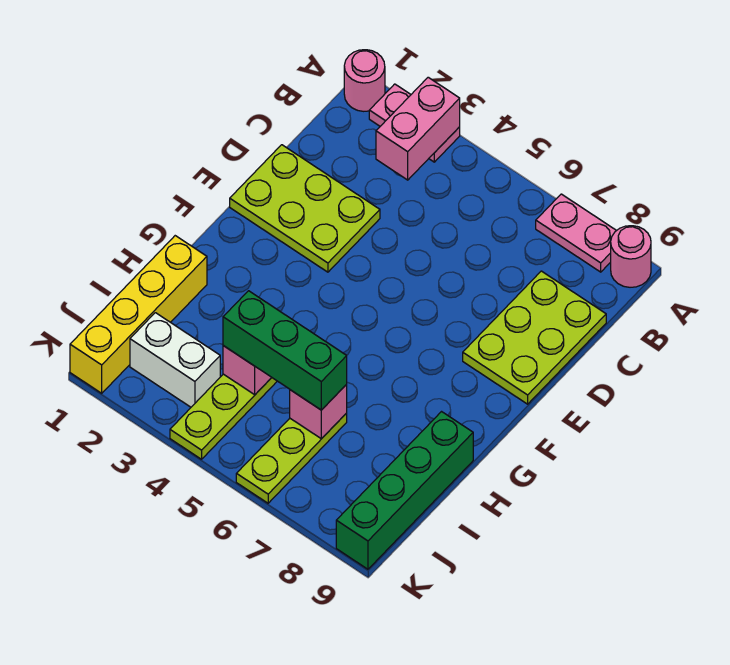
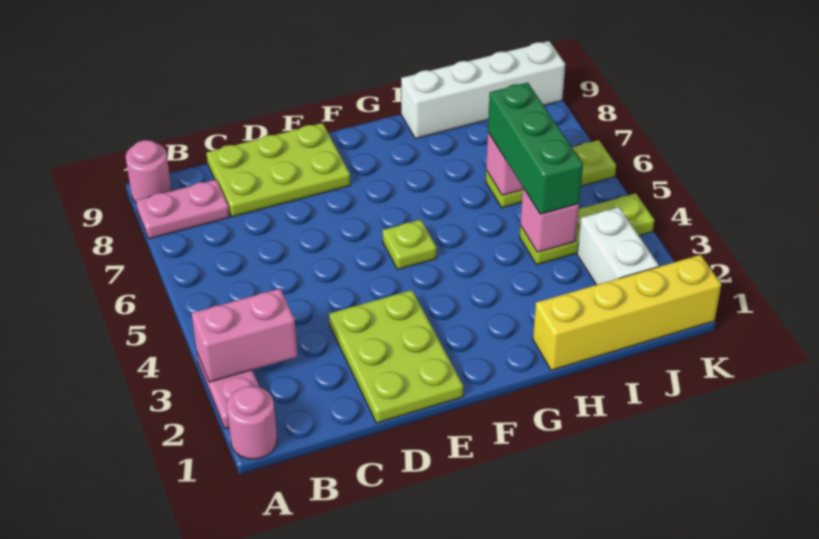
pink 1x2 plate [536,194,617,272] -> pink 1x2 plate turned to [136,180,230,239]
none -> lime 1x1 plate [382,220,437,270]
green 1x4 brick [336,412,473,569] -> white 1x4 brick [401,41,565,139]

